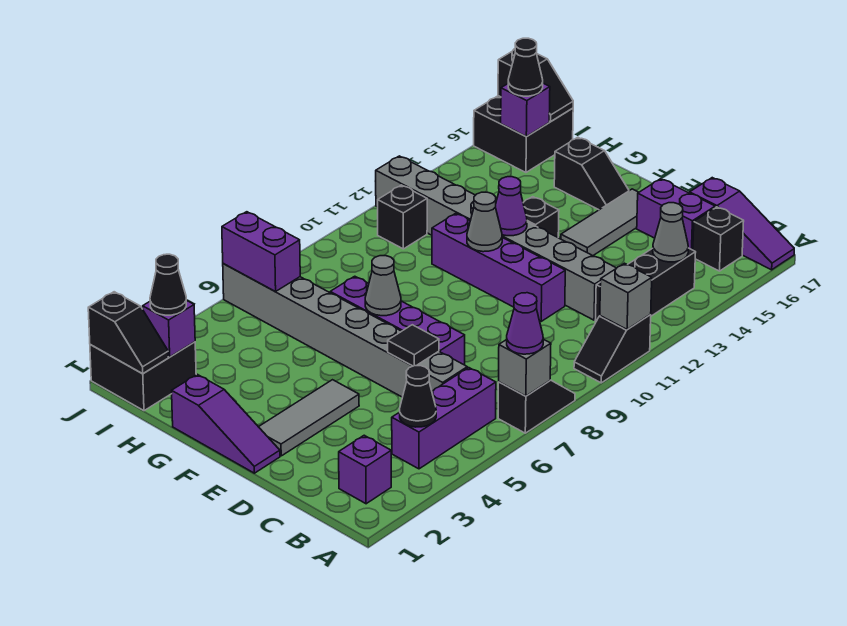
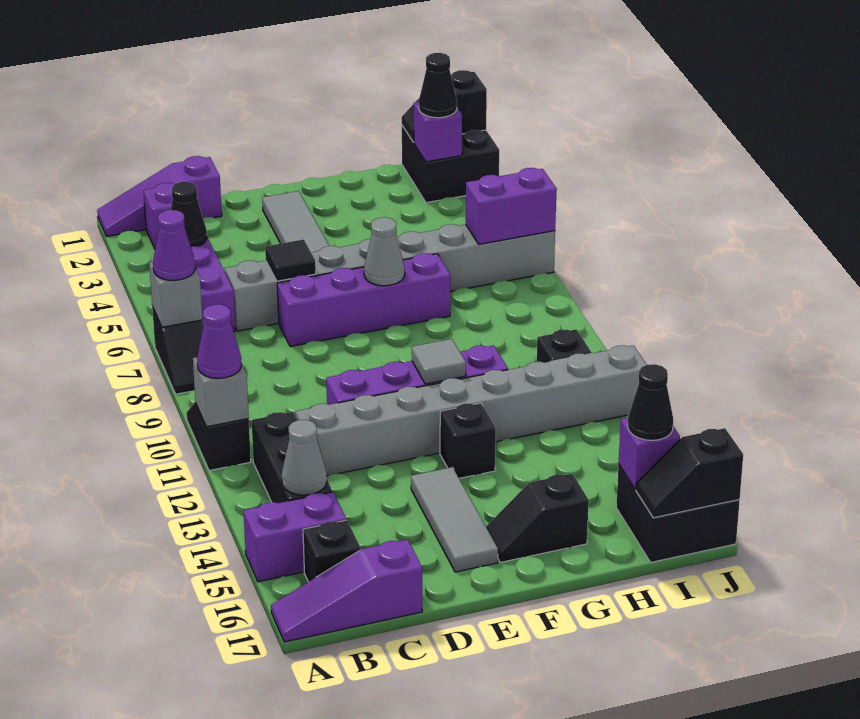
purple 1x2 brick [637,179,715,250] -> purple 1x2 brick moved to [243,492,346,582]
purple 1x3 slope [172,374,280,473] -> purple 1x3 slope moved to [97,156,222,236]
grey 1x1 cone [467,192,502,252] -> grey 1x1 tile [412,339,466,384]
purple 1x1 cone [496,177,527,236] -> purple 1x1 cone moved to [197,304,242,378]

